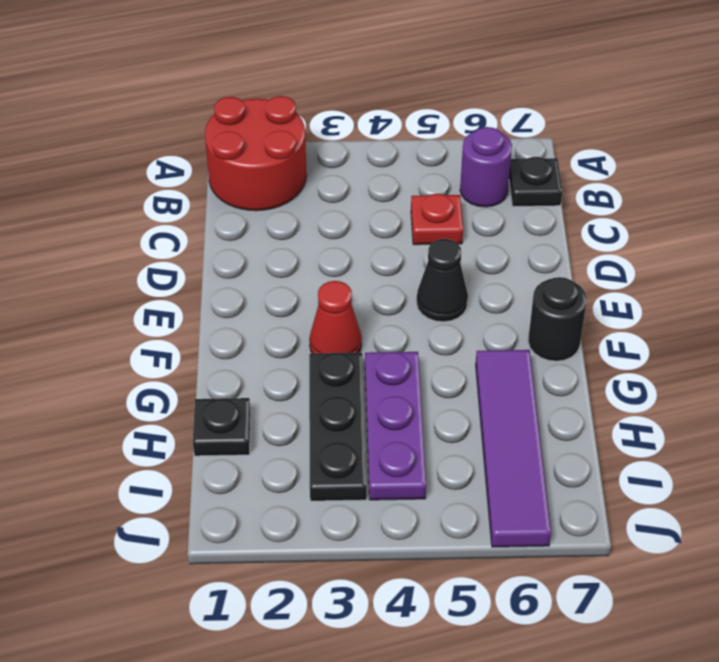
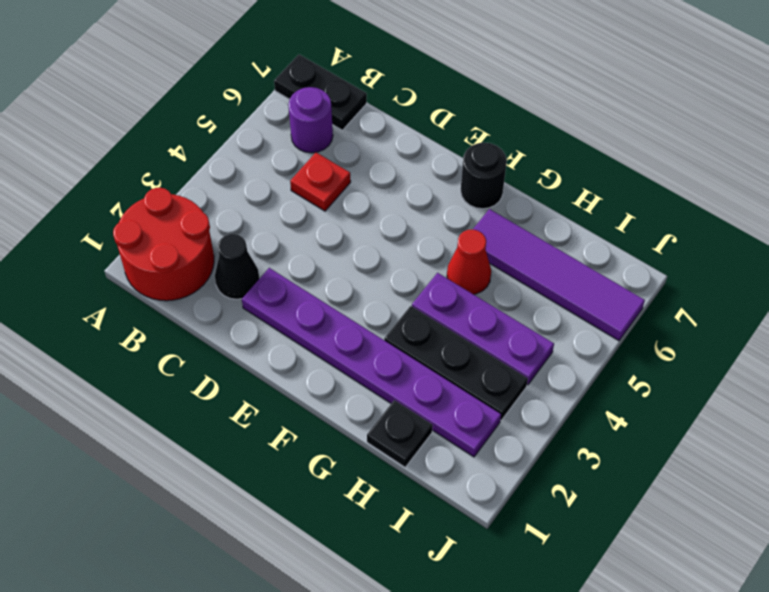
black 1x1 plate [509,157,562,207] -> black 1x2 plate [274,54,367,130]
none -> purple 1x6 plate [242,268,501,457]
black 1x1 cone [417,239,468,322] -> black 1x1 cone moved to [215,234,259,299]
red 1x1 cone [309,281,362,353] -> red 1x1 cone moved to [447,230,491,294]

